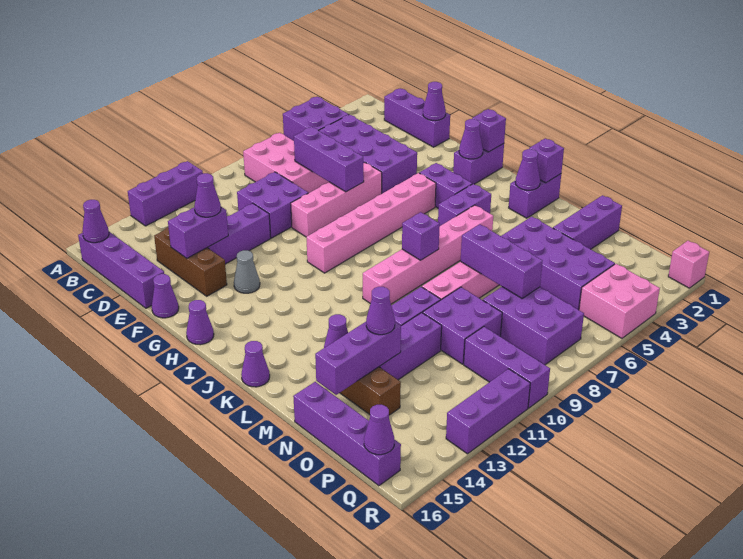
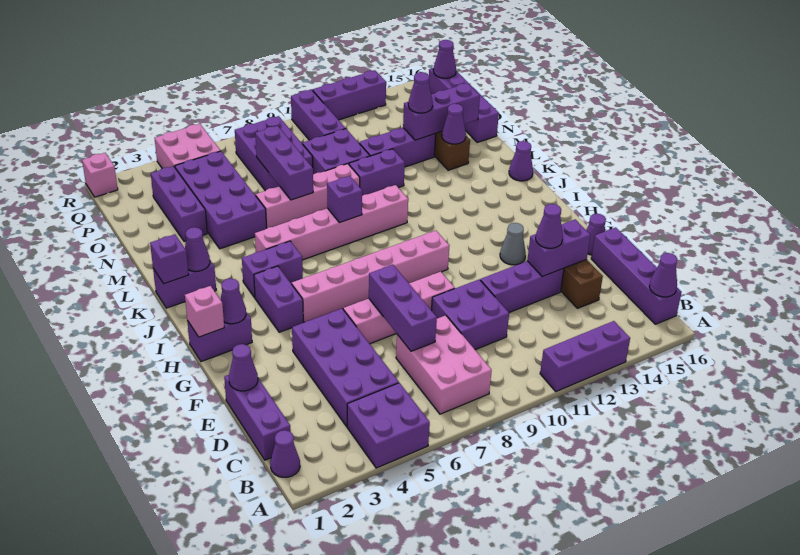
purple 1x1 brick [472,109,506,152] -> pink 1x1 brick [185,286,224,337]
purple 1x1 cone [186,300,214,345] -> purple 1x1 cone moved to [270,430,300,477]
purple 1x3 brick [553,195,622,249] -> purple 1x3 brick turned to [151,166,207,242]

